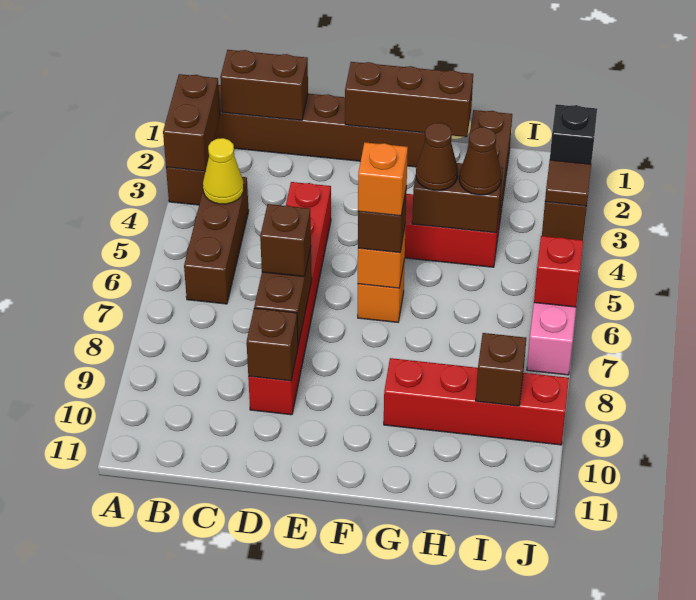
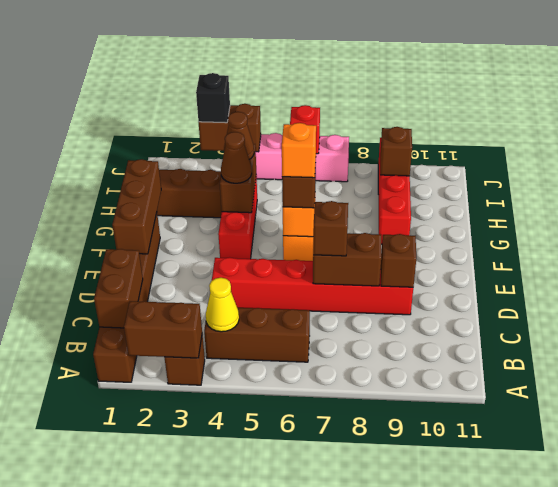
brown 1x1 tile [545,160,591,206] -> none

